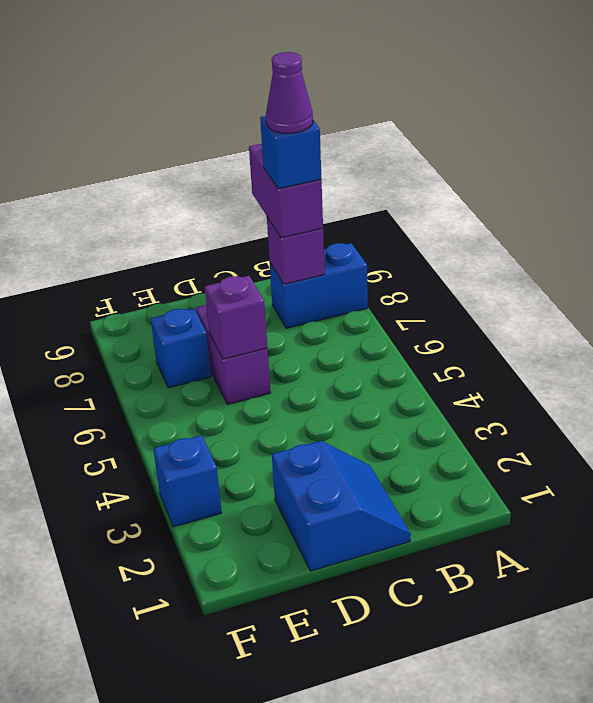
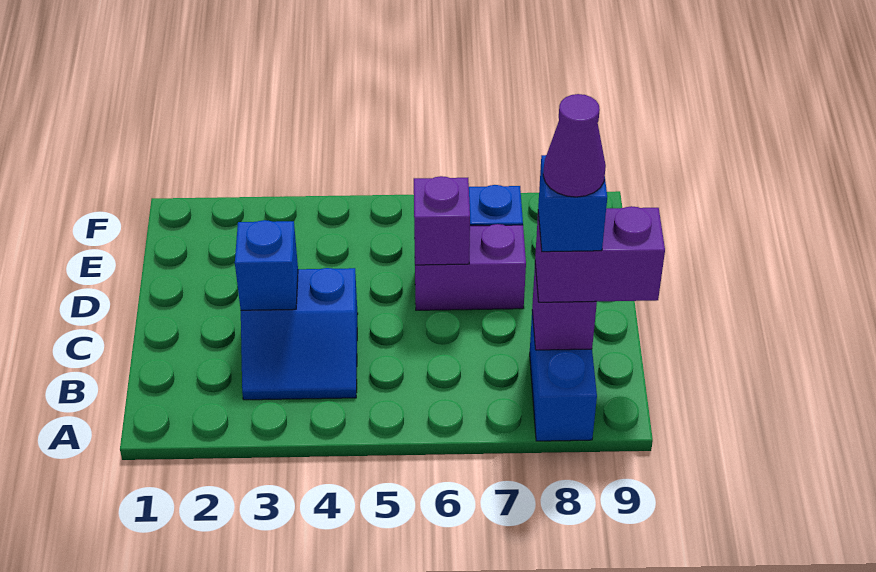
blue 2x2 slope [272,441,411,571] -> blue 2x2 slope moved to [241,268,358,400]
blue 1x1 brick [153,435,222,527] -> blue 1x1 brick moved to [235,220,298,310]

